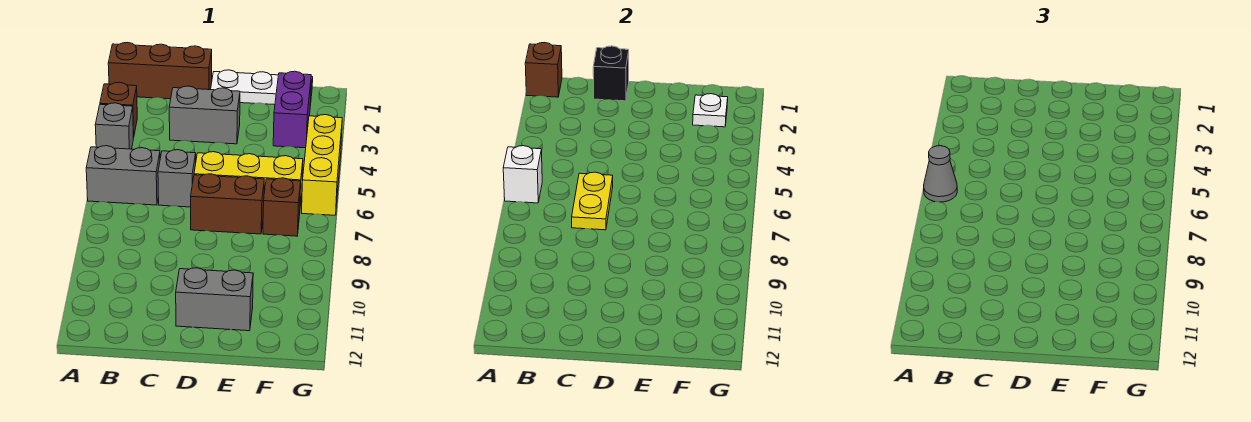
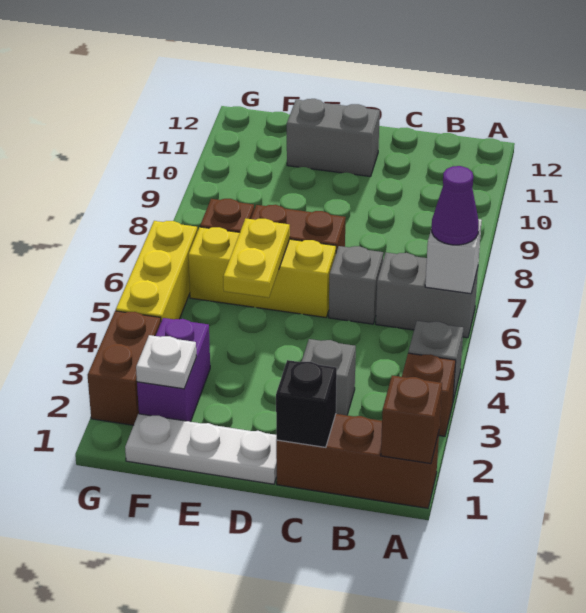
grey 1x1 cone [924,146,957,202] -> purple 1x1 cone [432,166,479,245]
grey 1x2 brick [169,86,240,144] -> grey 1x1 brick [302,339,356,415]
yellow 1x2 plate [572,172,613,230] -> yellow 1x2 plate moved to [223,218,290,298]
none -> brown 1x2 brick [88,311,161,425]

